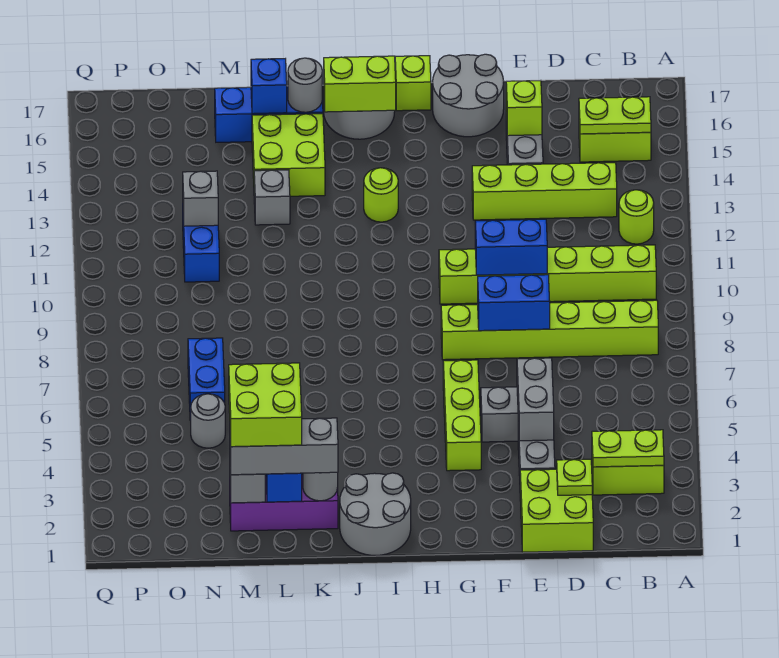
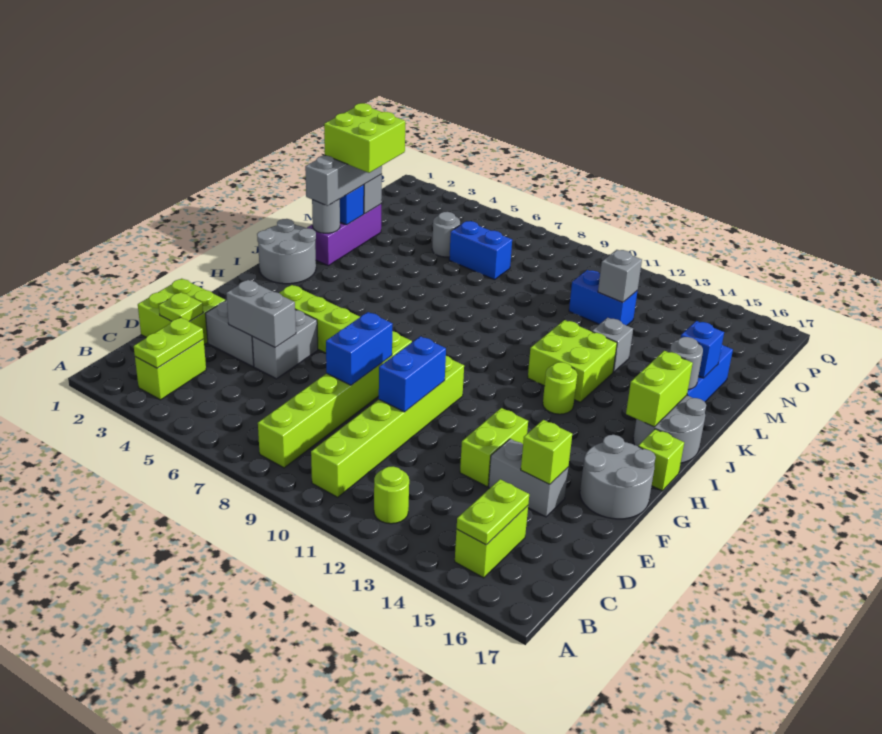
lime 1x4 brick [472,163,617,220] -> lime 1x2 brick [460,408,528,487]
lime 2x2 brick [252,114,325,196] -> lime 2x2 brick moved to [528,320,617,402]

